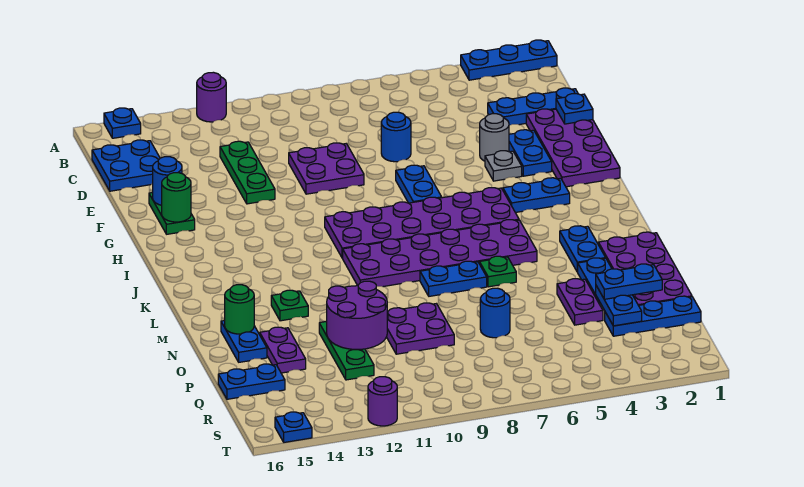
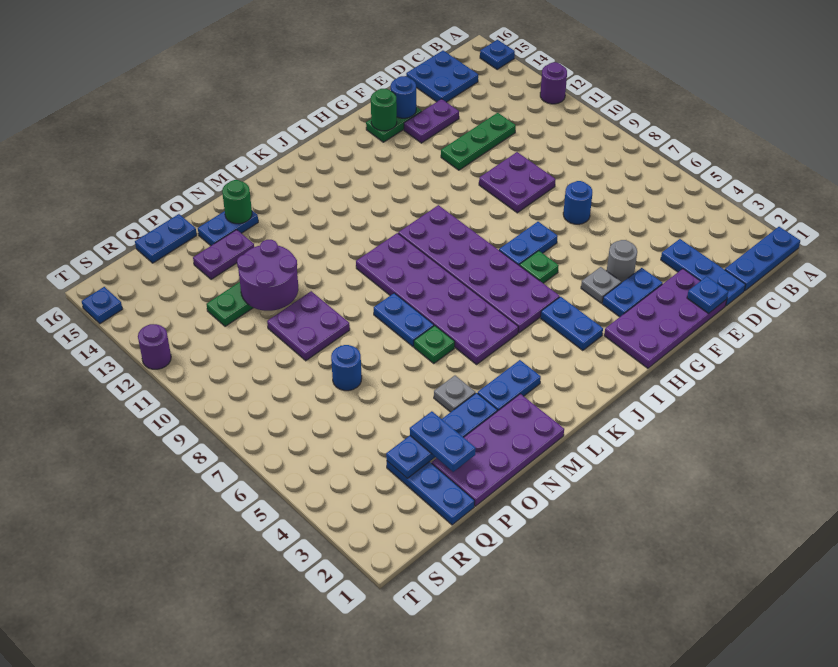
blue 1x3 plate [461,40,557,80] -> blue 1x3 plate turned to [725,227,800,291]
green 1x1 plate [271,290,308,321] -> green 1x1 plate moved to [520,251,559,283]
none -> grey 1x1 plate [434,376,476,412]
purple 1x2 plate [557,279,603,325] -> purple 1x2 plate moved to [404,99,459,143]
blue 1x2 plate [218,364,285,399] -> blue 1x2 plate turned to [135,214,197,263]

